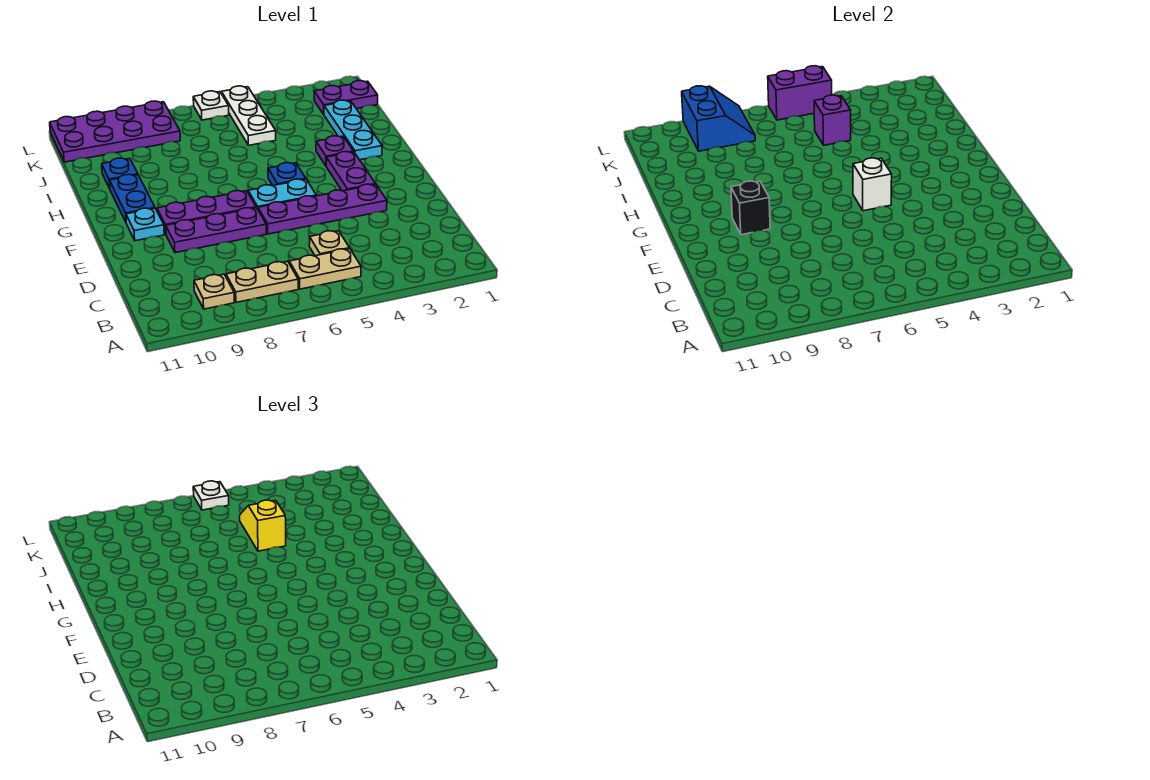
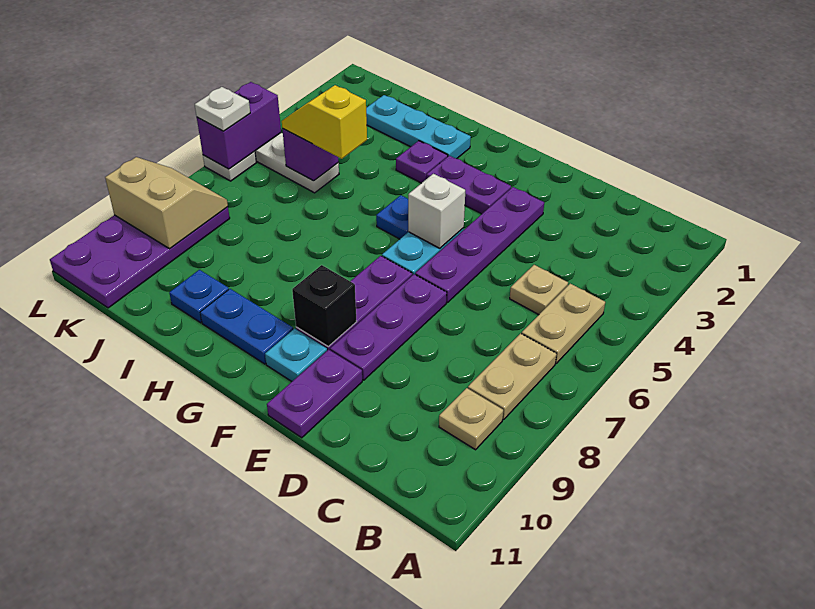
purple 1x2 plate [314,81,378,114] -> purple 1x2 plate moved to [267,349,362,438]
blue 2x2 slope [682,86,755,151] -> tan 2x2 slope [105,157,228,249]

